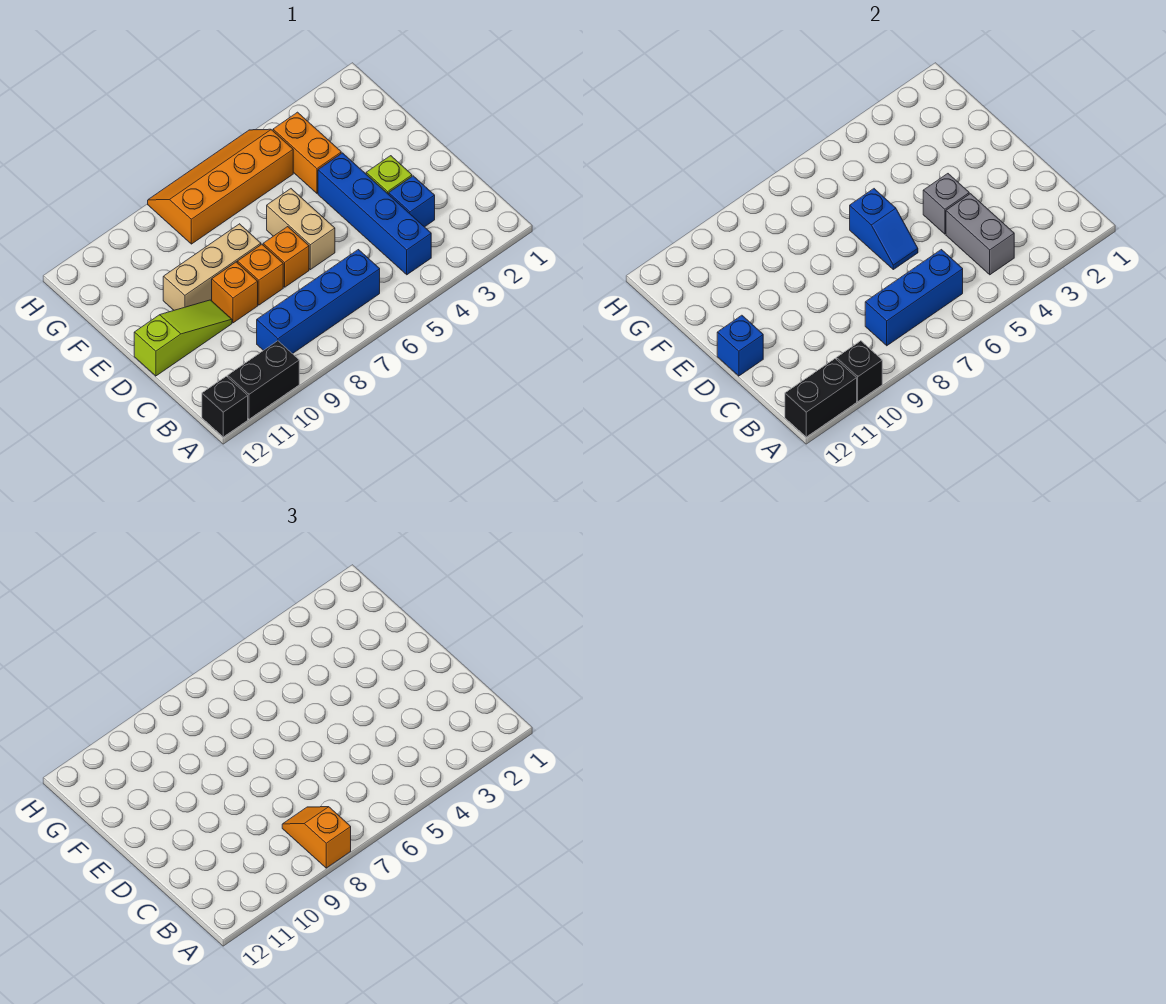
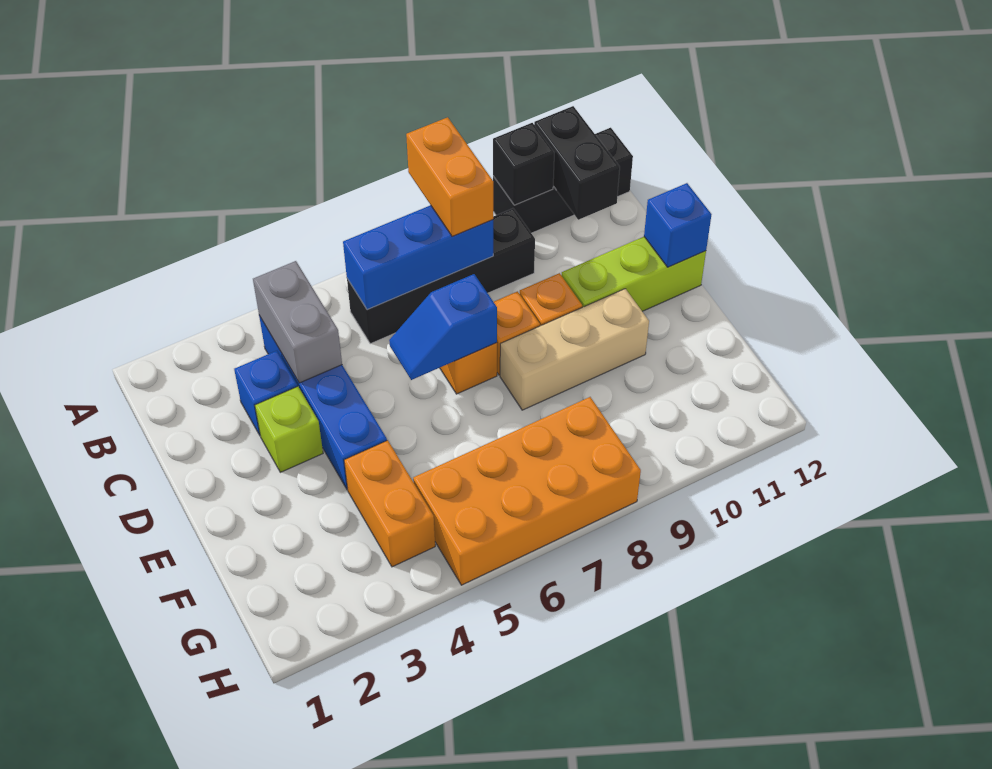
orange 1x2 slope [282,807,351,868] -> orange 1x2 brick [406,117,493,236]
black 1x2 brick [785,359,857,437] -> black 1x2 brick turned to [534,106,620,220]
blue 1x4 brick [257,250,380,354] -> black 1x4 brick [347,208,535,344]
grey 1x1 brick [923,174,969,234] -> none
tan 1x2 brick [267,189,335,270] -> none
blue 1x2 slope [850,189,918,270] -> blue 1x2 slope turned to [389,274,497,380]
lime 1x3 slope [134,300,232,376] -> lime 1x3 brick [561,237,706,311]
orange 2x4 slope [148,129,293,244] -> orange 2x4 brick [413,397,641,585]

